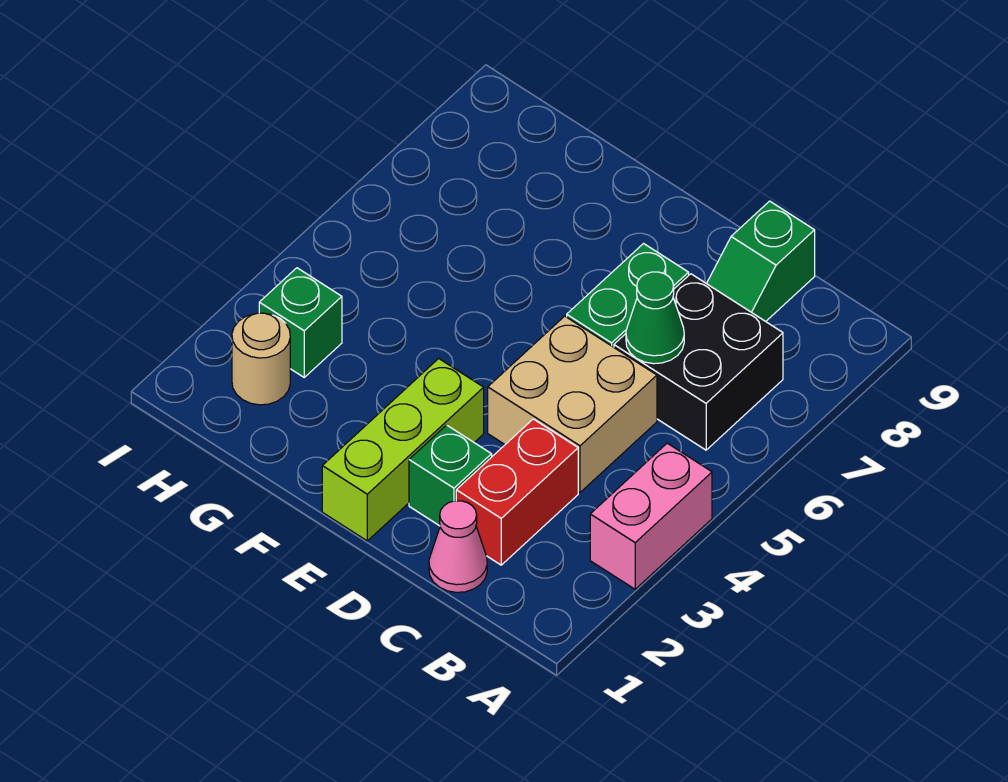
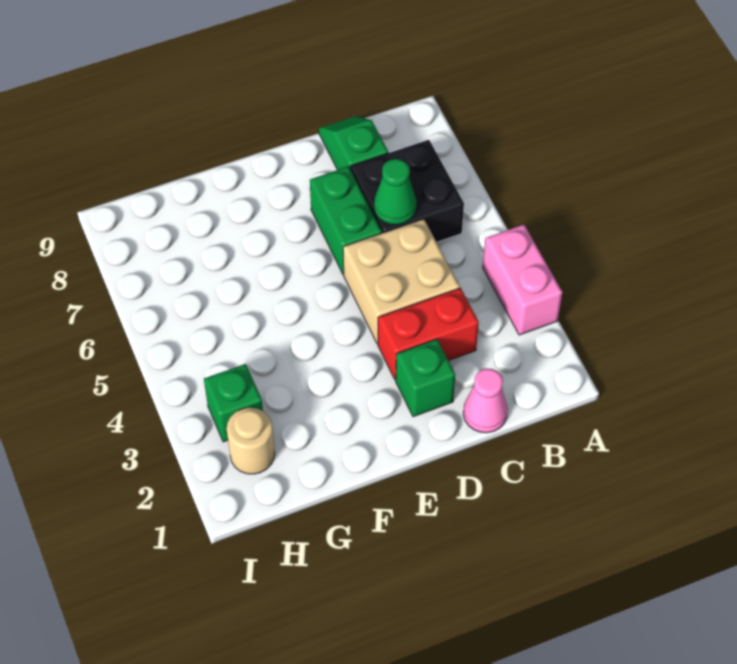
red 1x2 brick [456,419,578,565] -> red 1x2 brick turned to [378,288,479,380]
green 1x2 slope [707,201,815,321] -> green 1x2 slope turned to [319,116,388,170]
lime 1x3 brick [322,359,484,541] -> none

